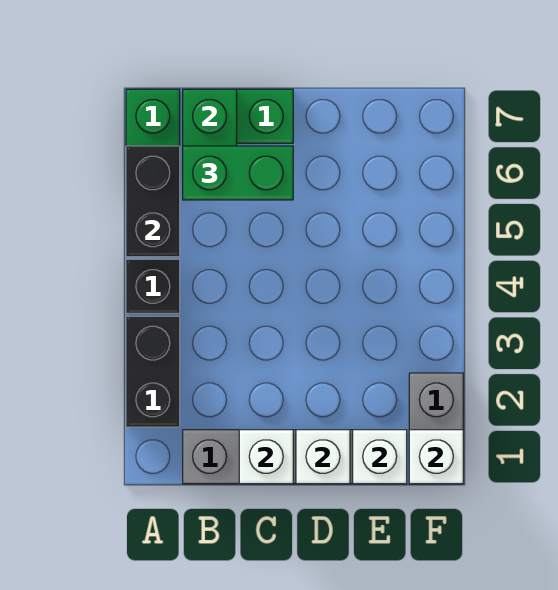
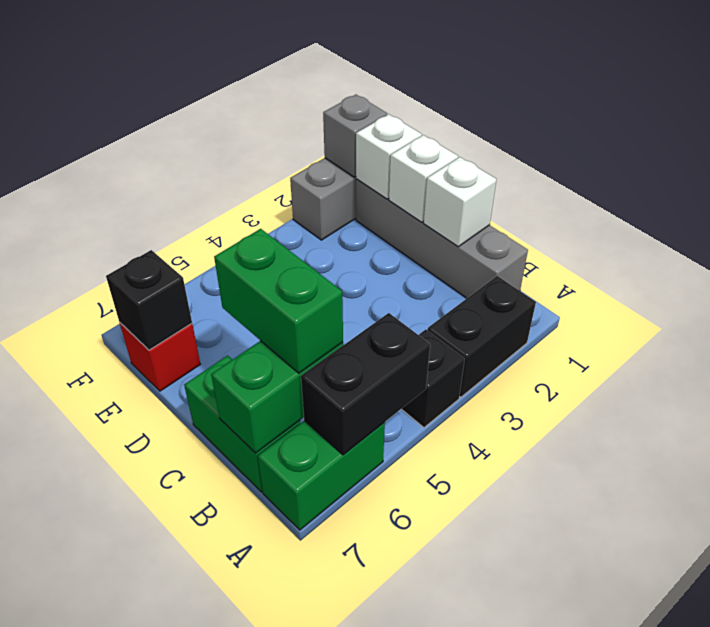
none -> red 1x1 brick [120,323,200,391]
none -> black 1x1 brick [106,250,192,350]
white 1x1 brick [409,430,463,484] -> grey 1x1 brick [323,95,387,177]

